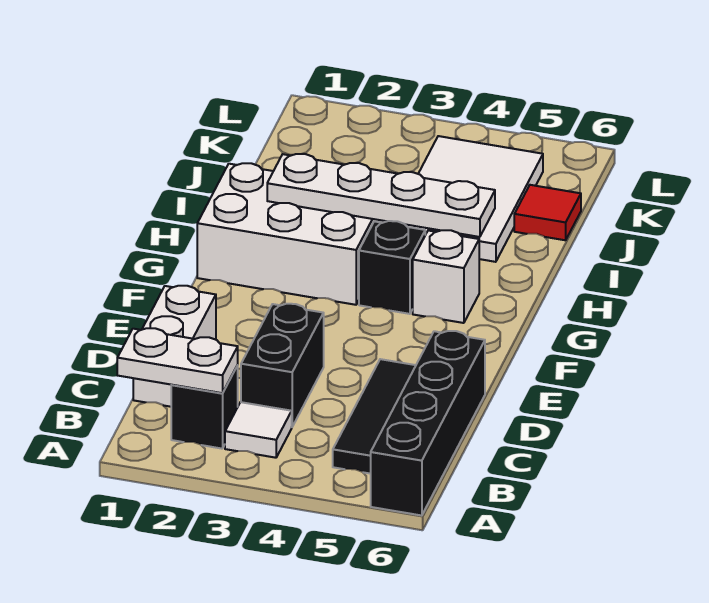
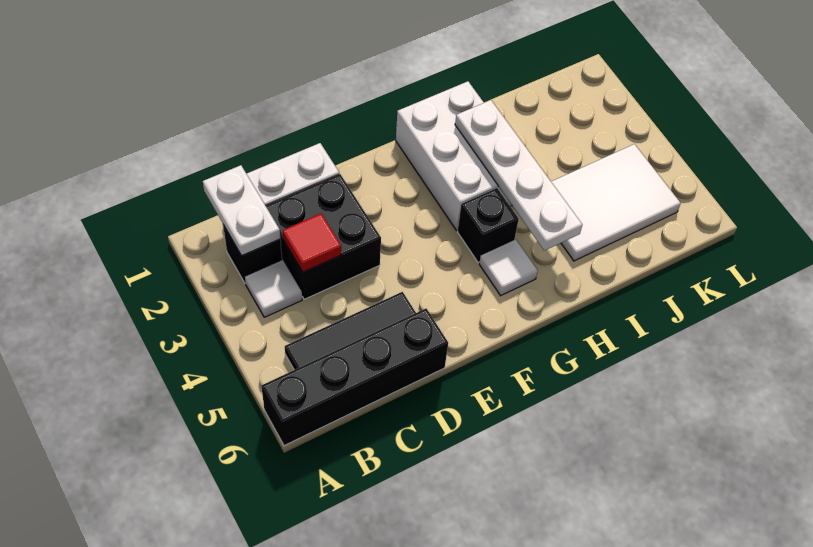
black 1x2 brick [241,304,324,427] -> black 2x2 brick [266,174,381,299]
white 1x1 brick [413,230,479,323] -> white 1x1 tile [479,240,538,296]
red 1x1 tile [514,185,581,240] -> red 1x1 tile moved to [283,214,341,272]

